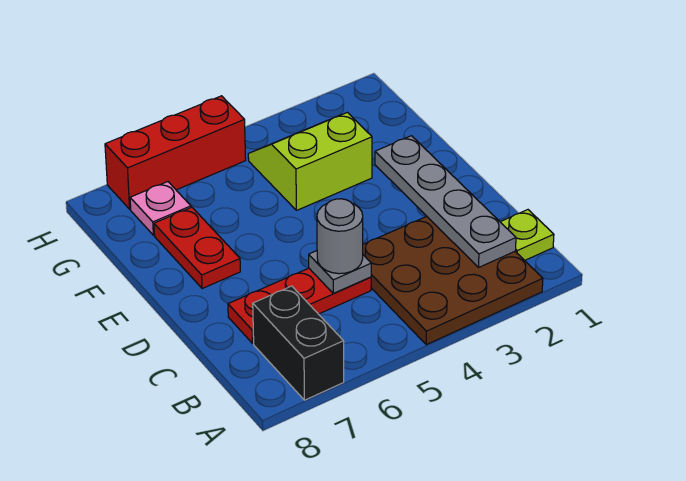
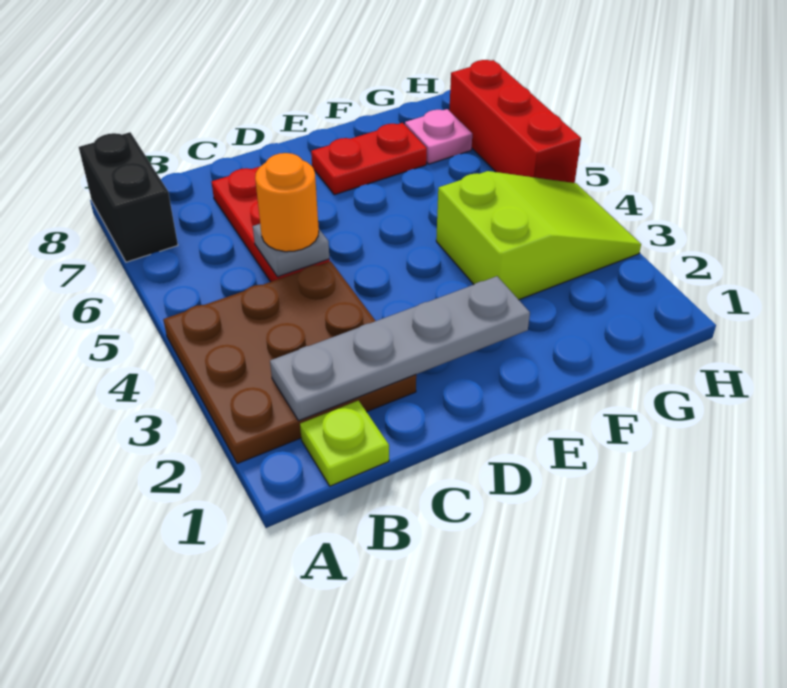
black 1x2 brick [253,286,344,400] -> black 1x2 brick turned to [79,132,178,262]
grey 1x1 round brick [317,199,363,274] -> orange 1x1 round brick [255,153,319,252]
lime 2x2 slope [248,112,372,210] -> lime 2x3 slope [436,171,641,300]

